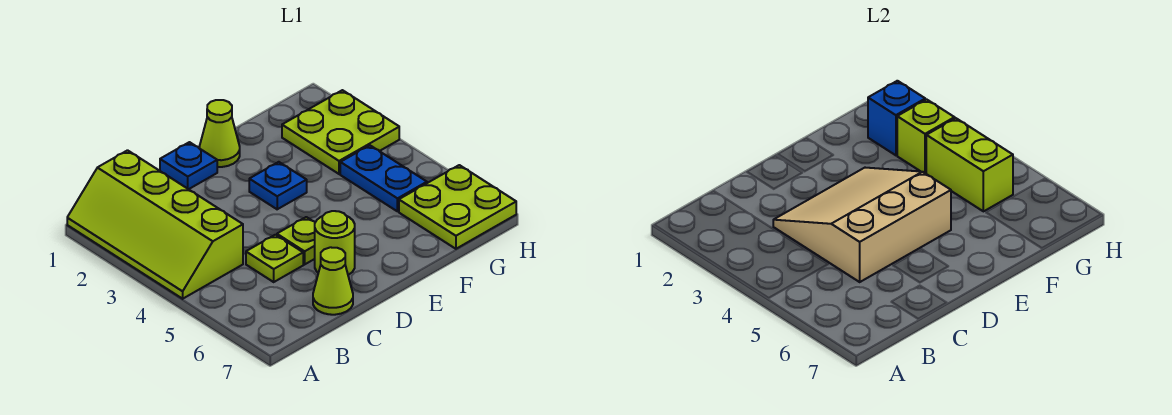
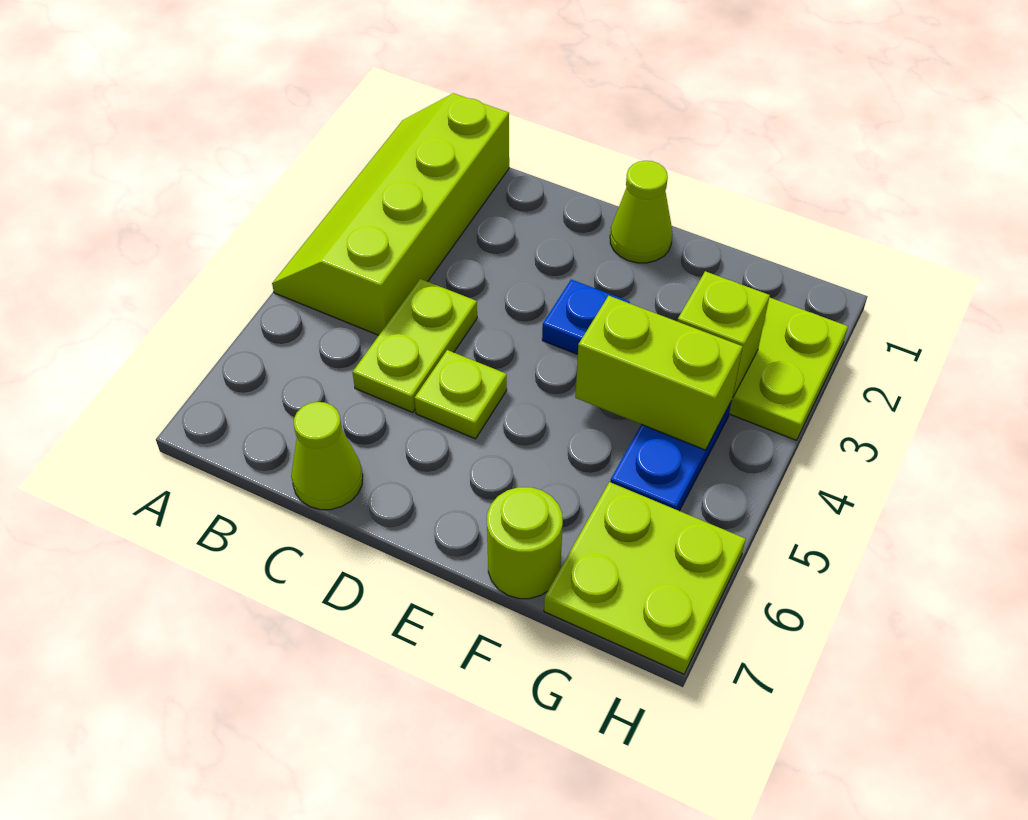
tan 3x3 slope [773,168,951,282] -> none
lime 1x1 plate [246,235,303,282] -> lime 1x2 plate [353,279,477,413]
blue 1x1 plate [160,142,217,189] -> none
lime 1x1 round brick [315,211,355,275] -> lime 1x1 round brick moved to [487,487,563,599]
blue 1x1 brick [868,81,925,155] -> none
lime 1x2 brick [926,118,1013,211] -> lime 1x2 brick turned to [575,296,743,450]

